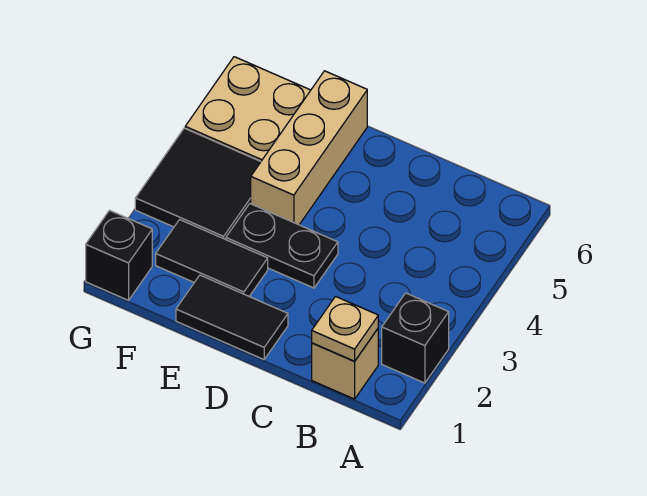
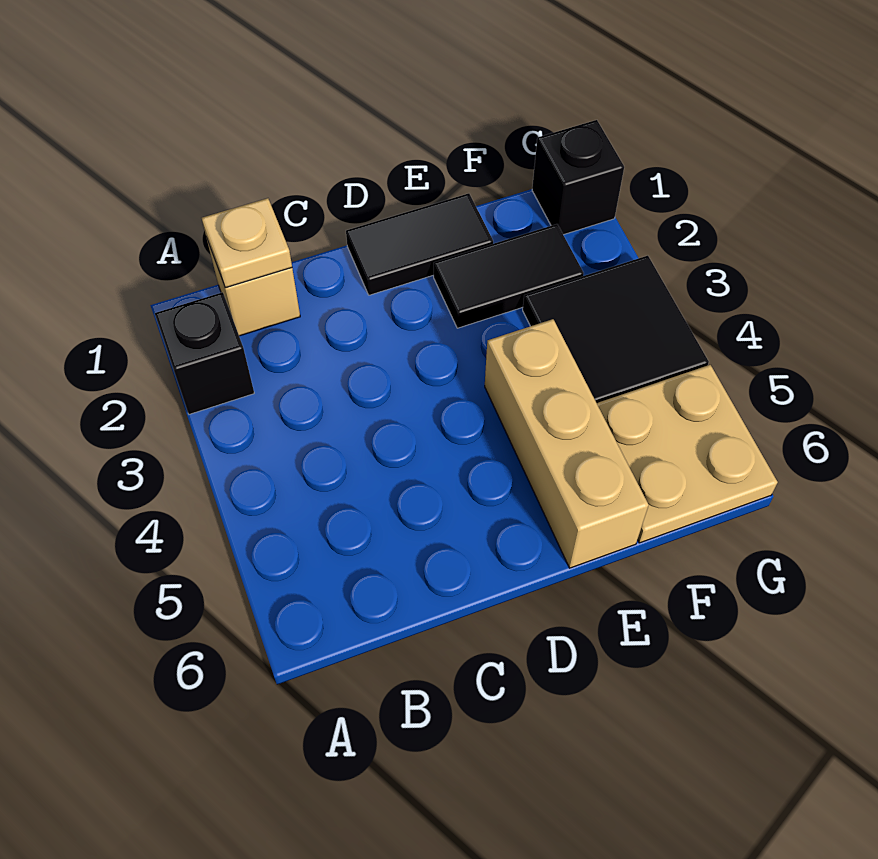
black 1x2 plate [226,204,338,288] -> none

